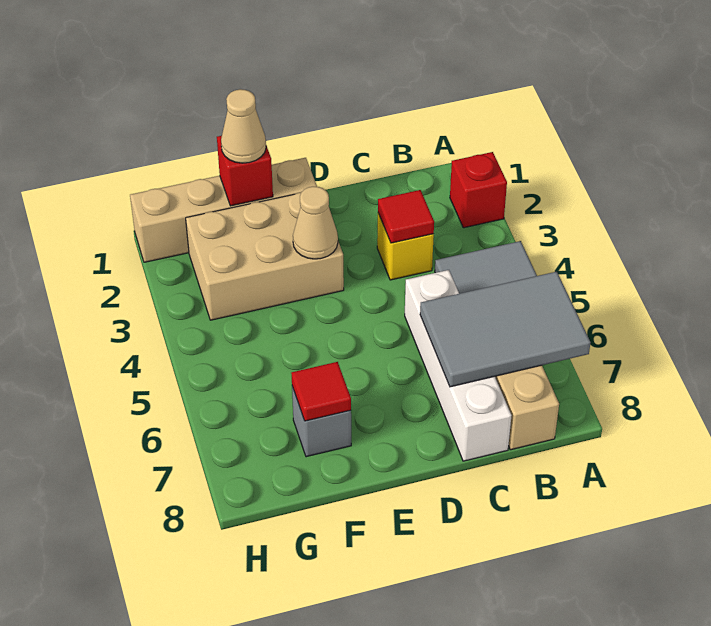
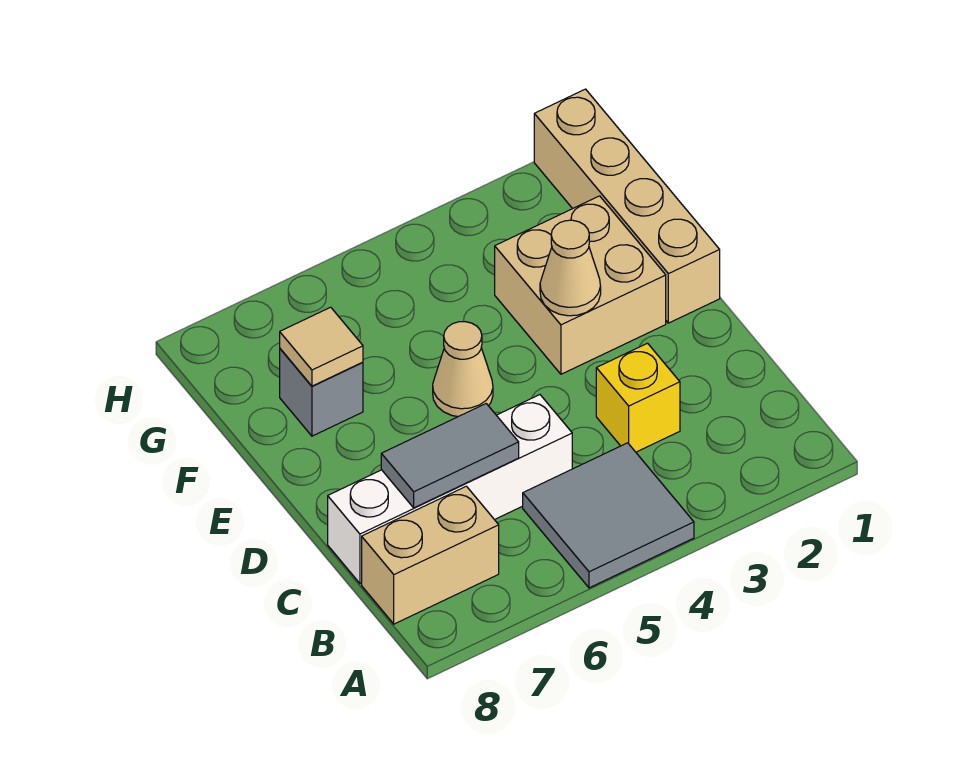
red 1x1 brick [450,152,507,228] -> none
grey 2x3 tile [420,272,591,387] -> grey 1x2 tile [381,404,519,508]
red 1x1 tile [378,190,434,243] -> none
tan 2x3 brick [186,193,344,320] -> tan 2x2 brick [495,196,666,374]
red 1x1 brick [217,136,273,206] -> none
tan 1x1 cone [221,89,266,163] -> tan 1x1 cone moved to [433,322,493,417]
red 1x1 tile [291,362,351,421] -> tan 1x1 tile [280,307,363,386]

